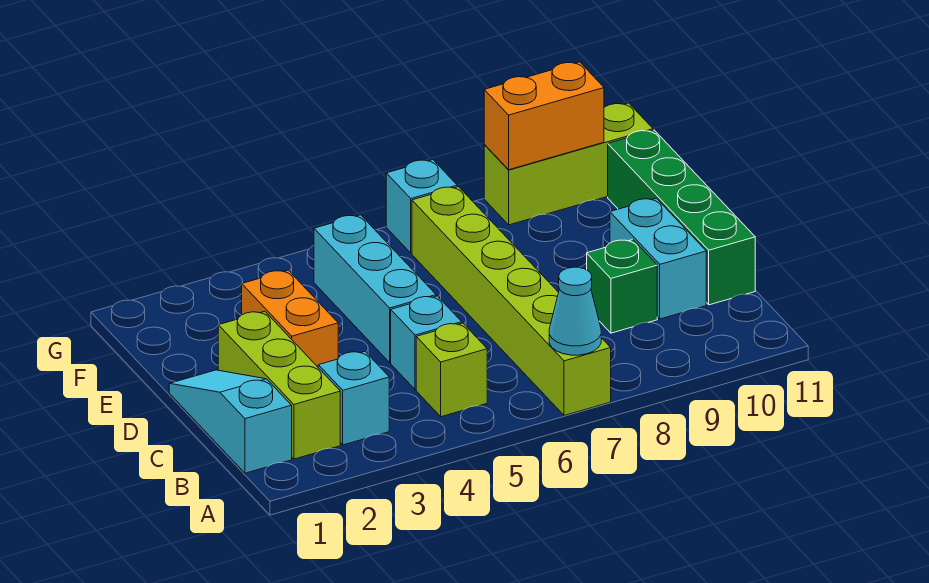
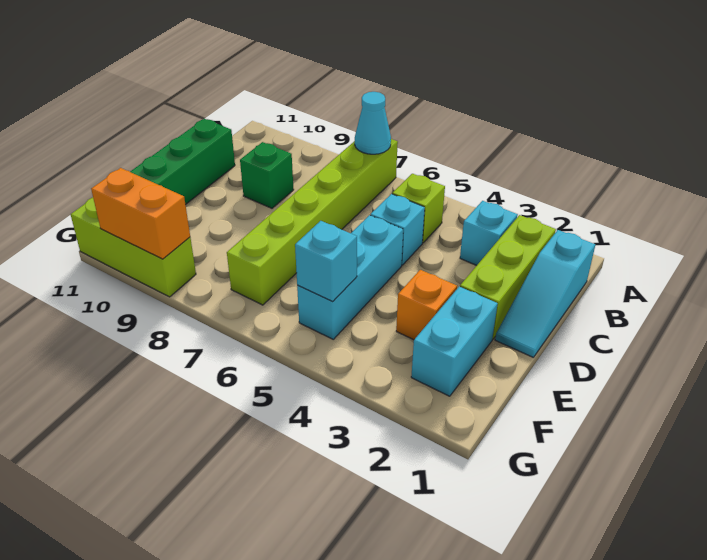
cyan 1x2 brick [610,198,706,319] -> cyan 1x2 brick moved to [411,287,498,396]
orange 1x2 brick [242,270,338,367] -> orange 1x1 brick [396,270,457,340]
cyan 1x1 brick [386,160,457,253] -> cyan 1x1 brick moved to [295,221,357,302]

